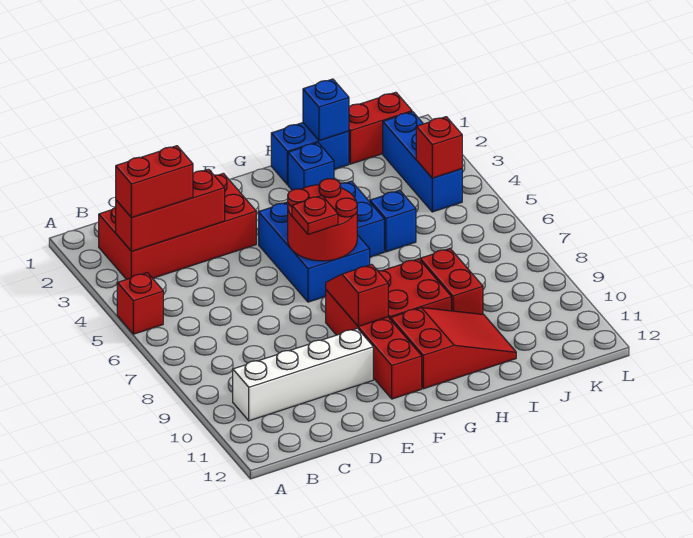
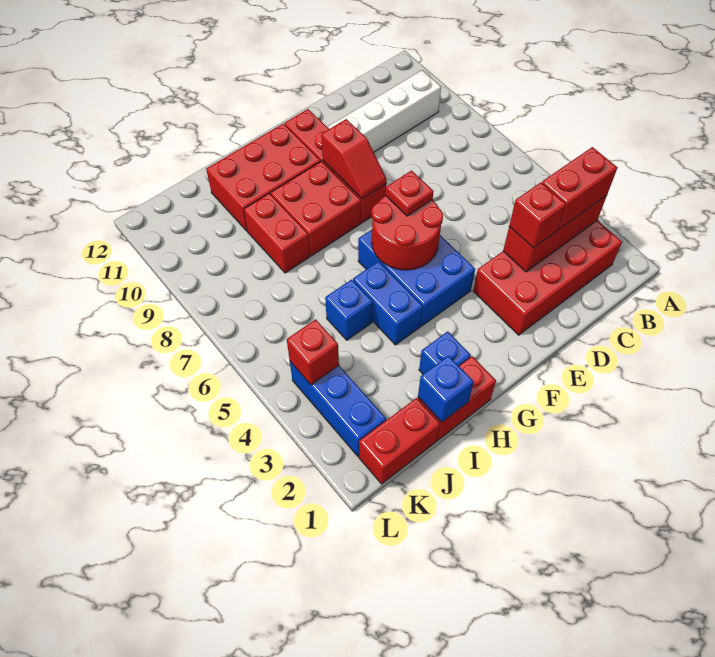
red 1x1 brick [117,273,163,334] -> red 1x1 brick moved to [509,183,566,248]
red 2x3 slope [391,308,516,389] -> red 2x3 brick [206,124,321,231]
blue 1x2 brick [271,123,349,185] -> red 1x2 brick [418,356,496,440]

